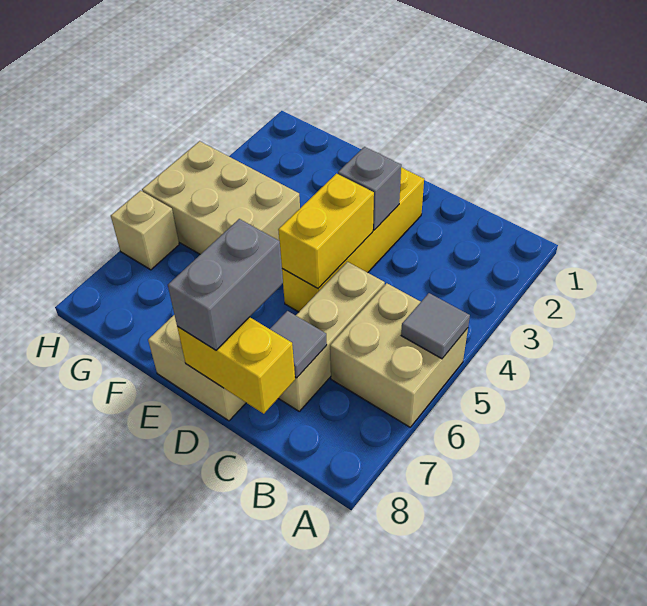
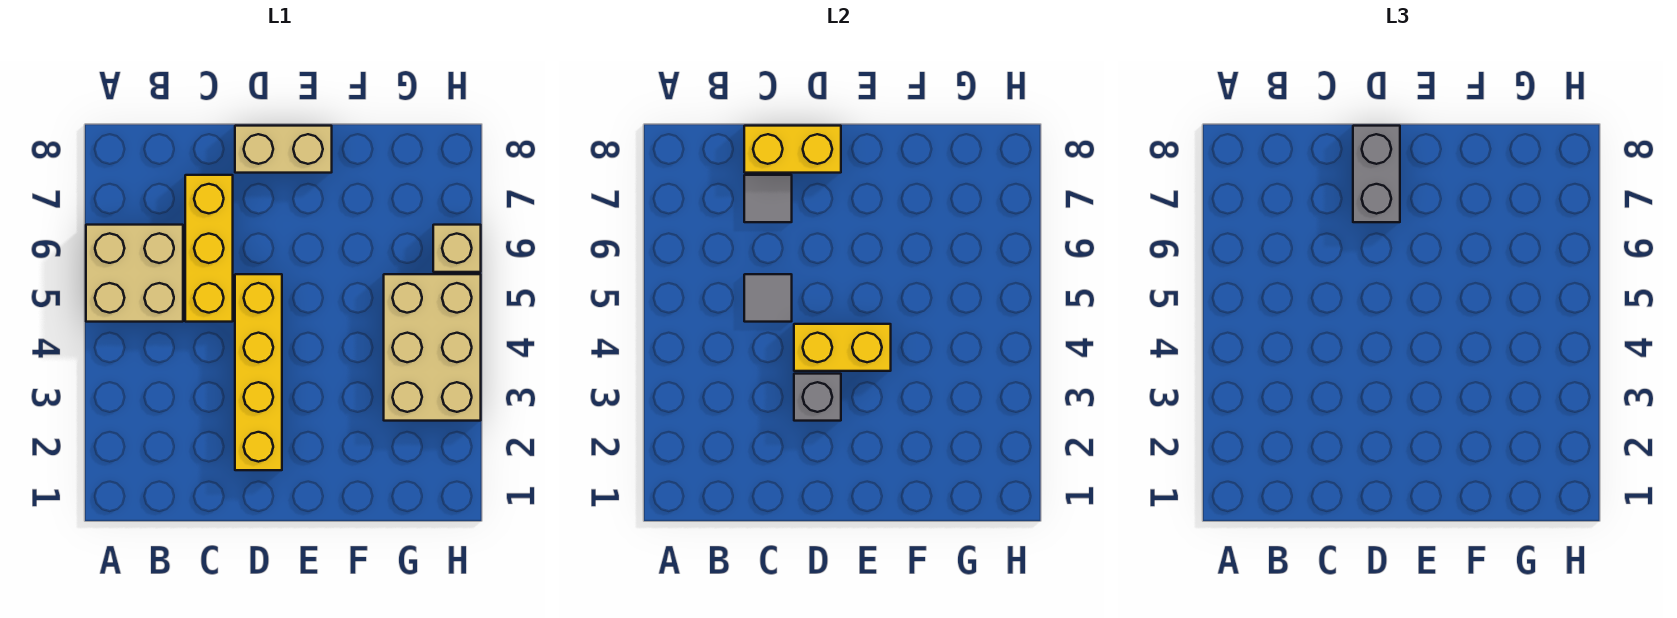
grey 1x1 tile [401,293,470,359] -> grey 1x1 tile moved to [744,274,792,322]
tan 1x3 brick [278,262,385,411] -> yellow 1x3 brick [185,175,233,322]
yellow 1x2 brick [278,174,374,288] -> yellow 1x2 brick turned to [794,324,891,371]
tan 2x3 brick [142,141,300,254] -> tan 2x3 brick turned to [384,274,481,421]

